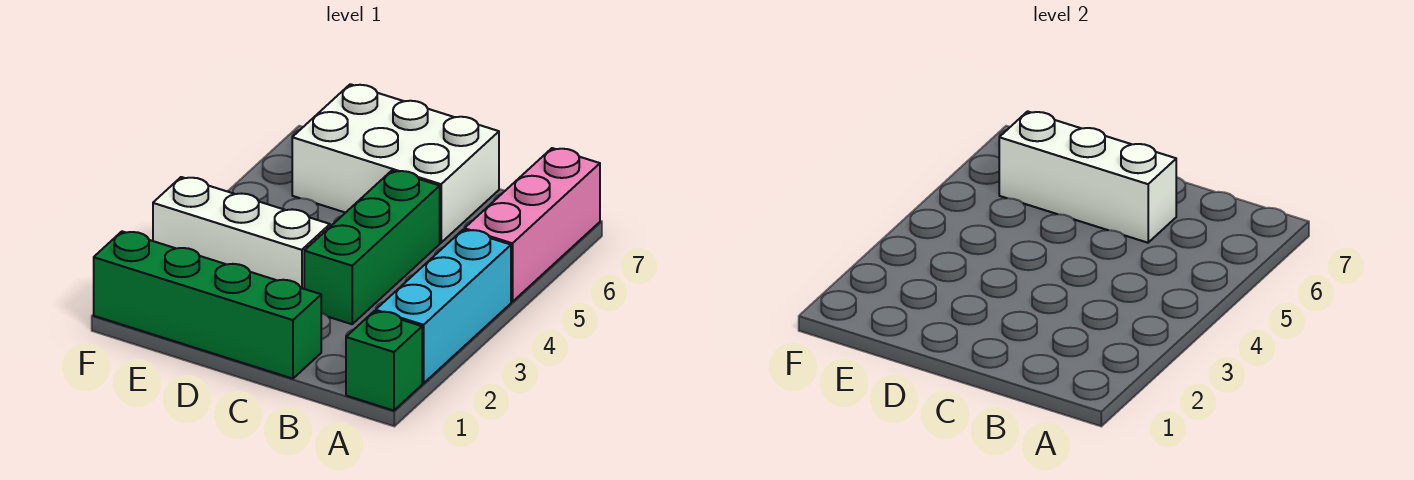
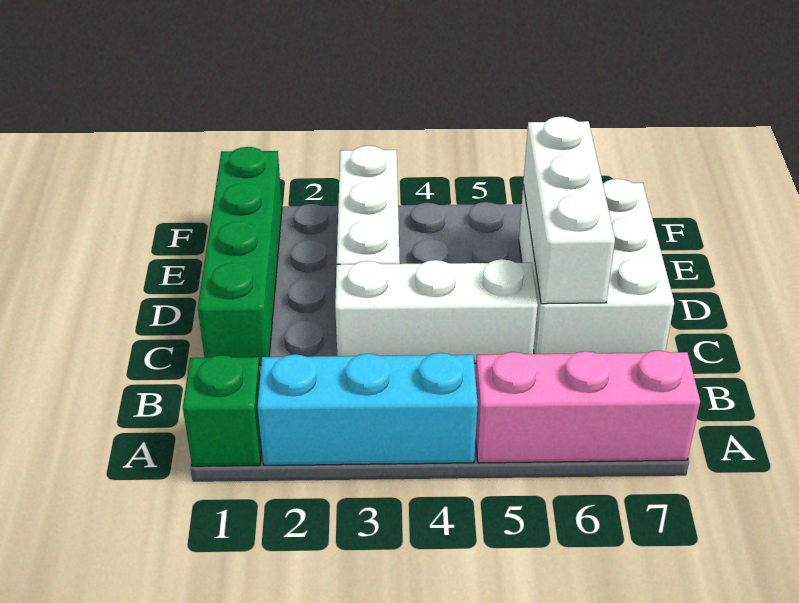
green 1x3 brick [304,171,440,324] -> white 1x3 brick [335,259,538,363]

